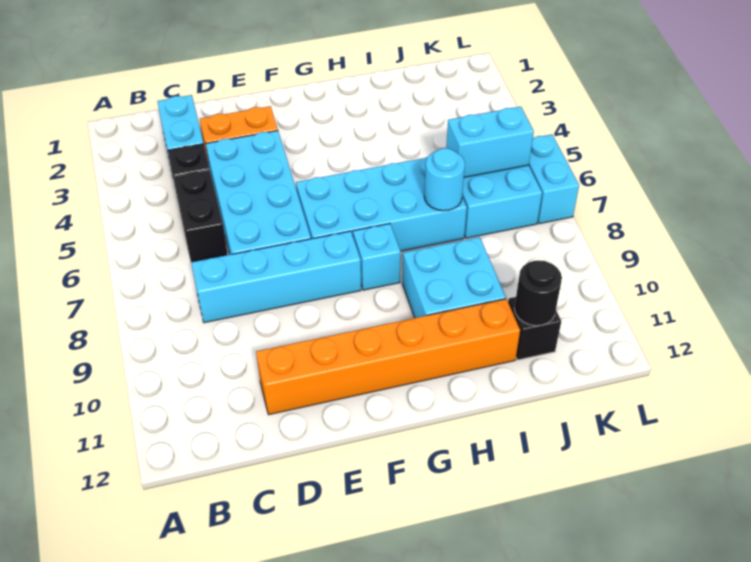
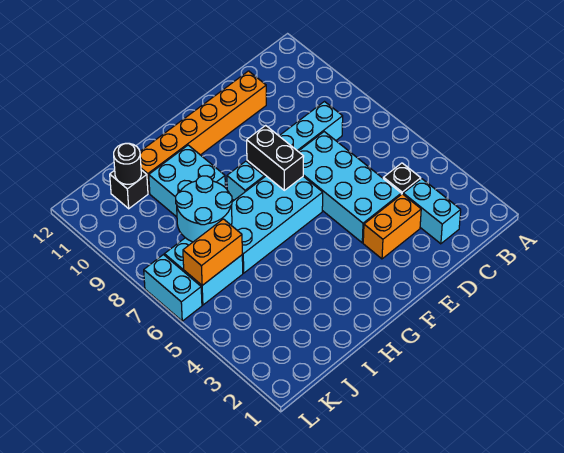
black 1x2 brick [173,170,228,262] -> black 1x2 brick moved to [247,125,304,190]
cyan 1x1 round brick [424,148,465,211] -> cyan 2x2 round brick [176,176,232,242]
cyan 1x2 brick [446,107,534,177] -> orange 1x2 brick [183,219,242,285]

